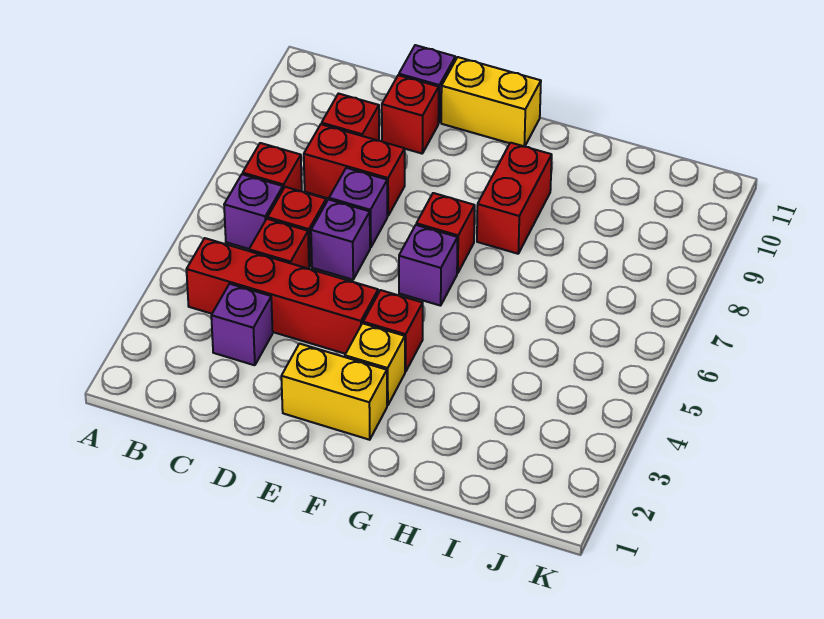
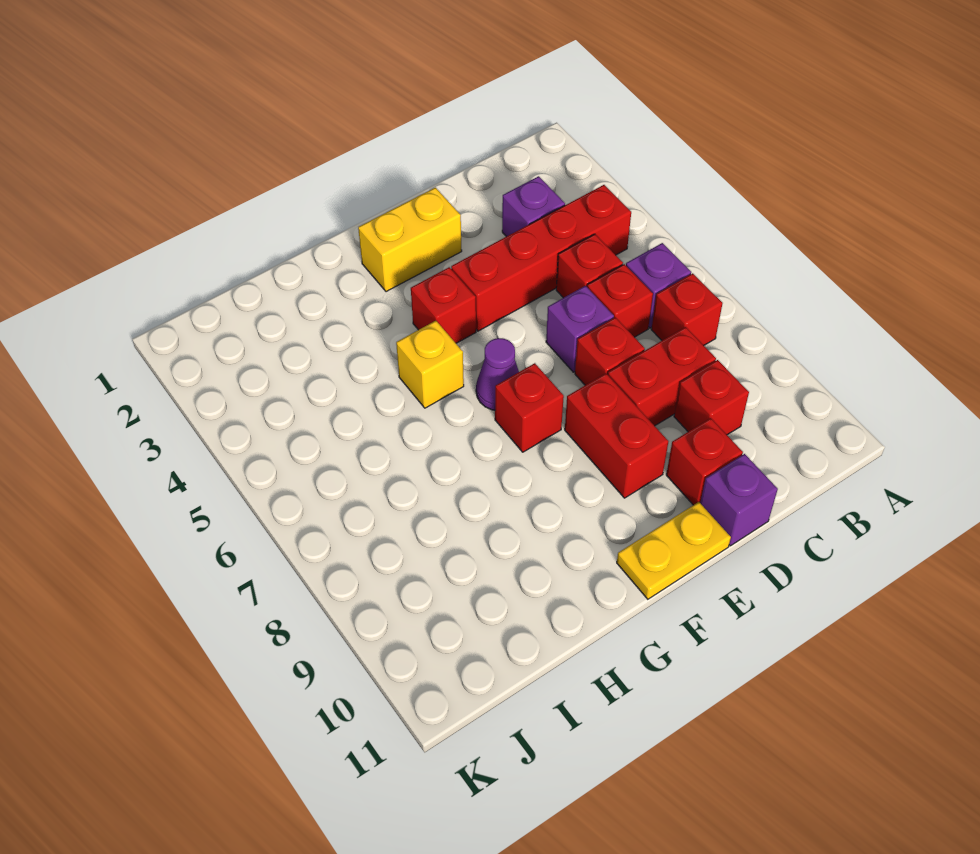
purple 1x1 brick [329,168,387,248] -> red 1x1 brick [575,317,645,385]
yellow 1x2 brick [441,57,541,147] -> yellow 1x2 plate [617,502,731,599]
yellow 1x1 brick [345,323,405,406] -> yellow 1x1 brick moved to [396,321,464,408]
purple 1x1 brick [399,225,457,306] -> purple 1x1 cone [476,338,519,410]
red 1x2 brick [477,143,552,254] -> red 1x2 brick moved to [565,374,668,498]

